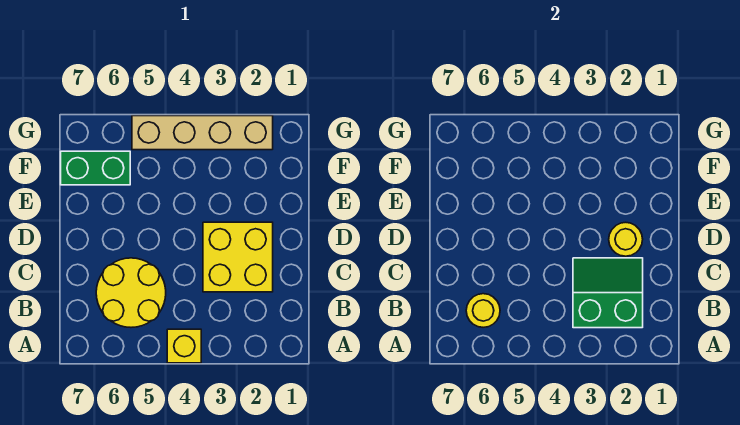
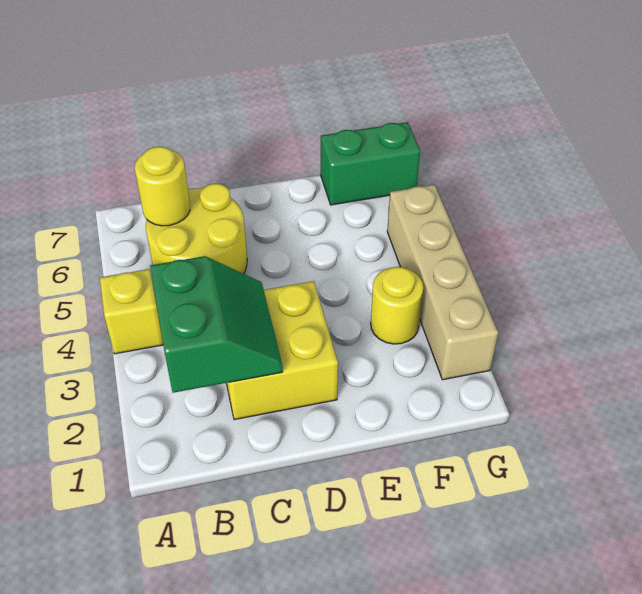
yellow 1x1 round brick [609,222,643,256] -> yellow 1x1 round brick moved to [371,267,423,344]
green 1x2 brick [61,151,130,185] -> green 1x2 brick turned to [321,122,420,205]

